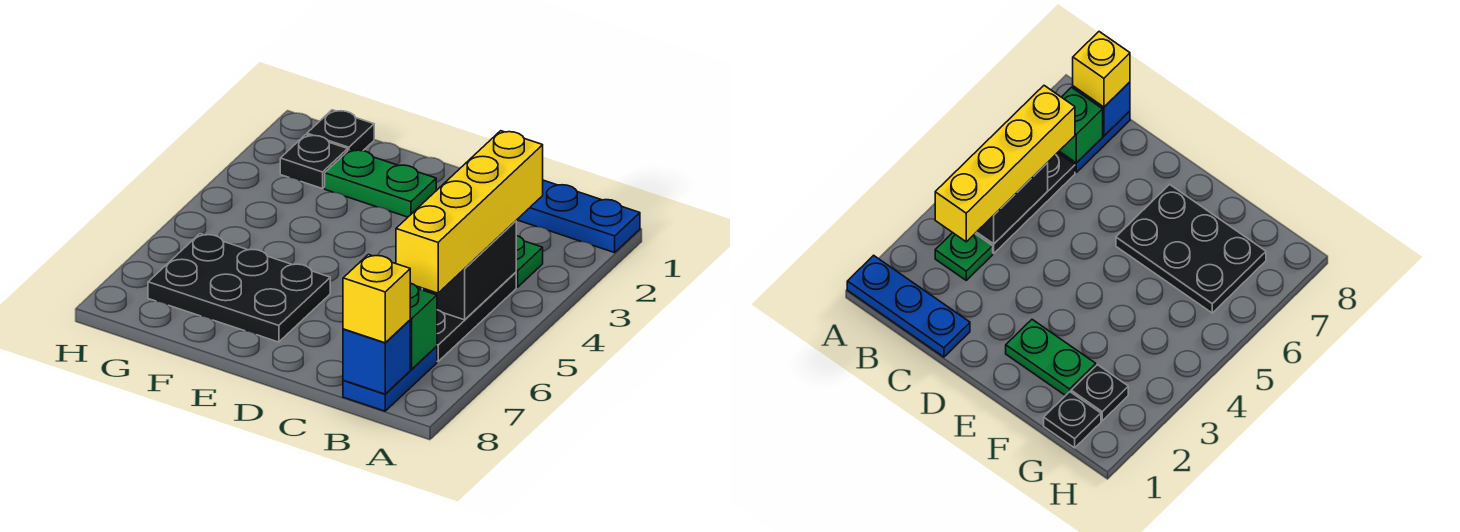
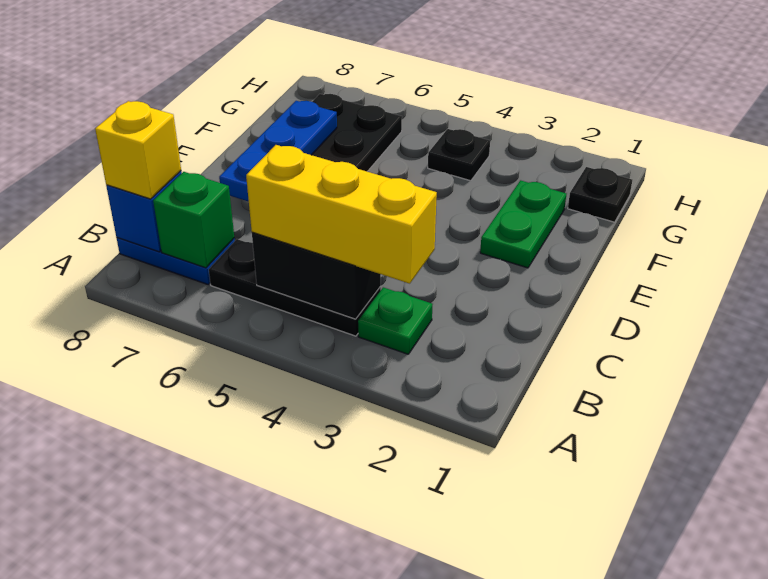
blue 1x3 plate [517,180,640,253] -> blue 1x3 plate moved to [219,101,337,202]
yellow 1x4 brick [396,131,543,293] -> yellow 1x3 brick [246,145,437,284]
black 1x1 plate [280,135,348,189] -> black 1x1 plate moved to [428,129,490,181]

